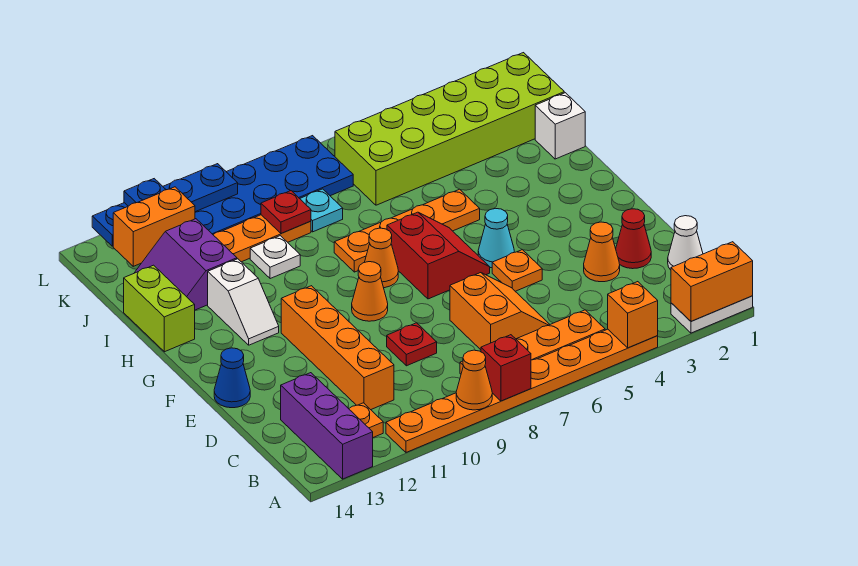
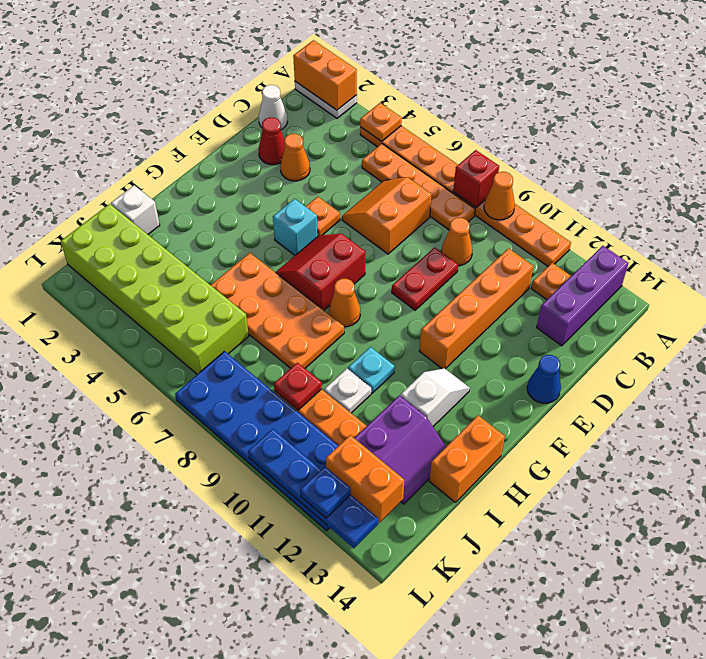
orange 1x1 brick [608,282,658,348] -> orange 1x1 plate [360,103,402,141]
red 1x1 plate [387,323,437,366] -> red 1x2 plate [392,247,458,310]
cyan 1x1 cone [478,208,514,268] -> cyan 1x1 brick [273,199,318,255]
orange 1x1 cone [352,262,388,321] -> orange 1x1 cone moved to [441,218,473,266]
orange 1x4 plate [334,189,480,272] -> orange 2x4 plate [211,253,344,368]
lime 1x2 brick [124,265,195,352] -> orange 1x2 brick [429,415,505,502]
cyan 1x1 plate [300,189,343,232] -> cyan 1x1 plate moved to [348,347,395,393]

